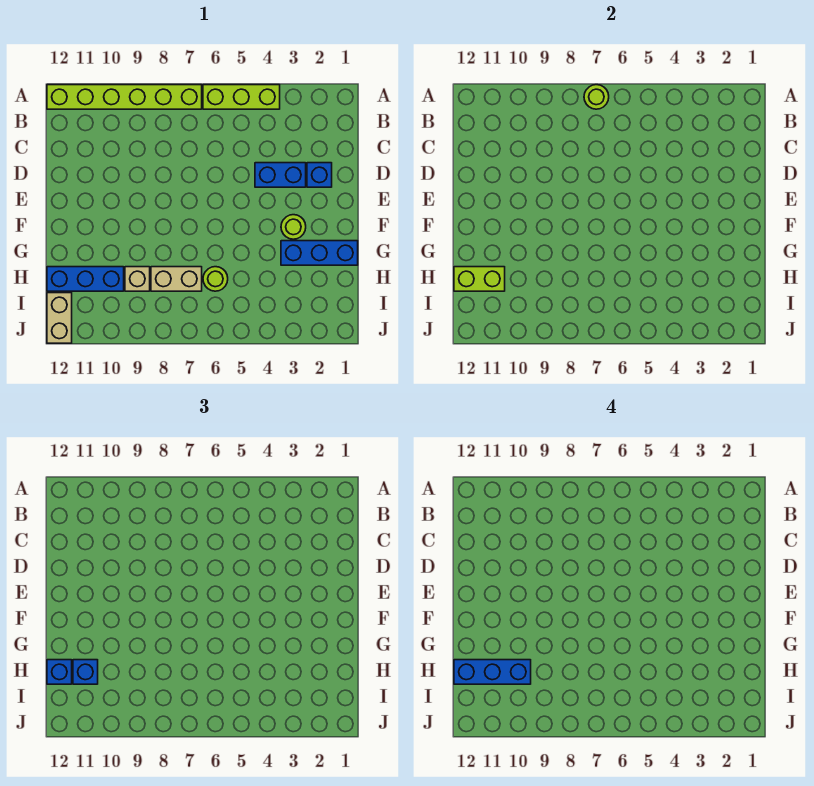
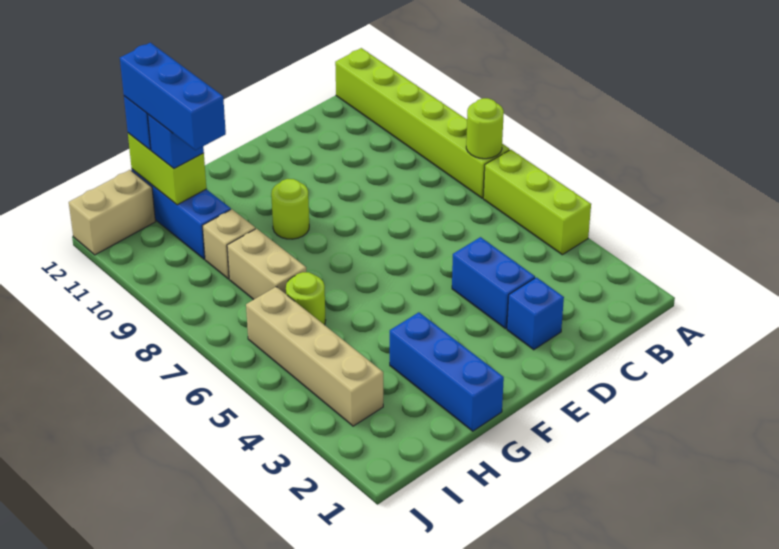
lime 1x1 round brick [281,215,306,239] -> lime 1x1 round brick moved to [271,179,309,239]
none -> tan 1x4 brick [246,287,383,426]

